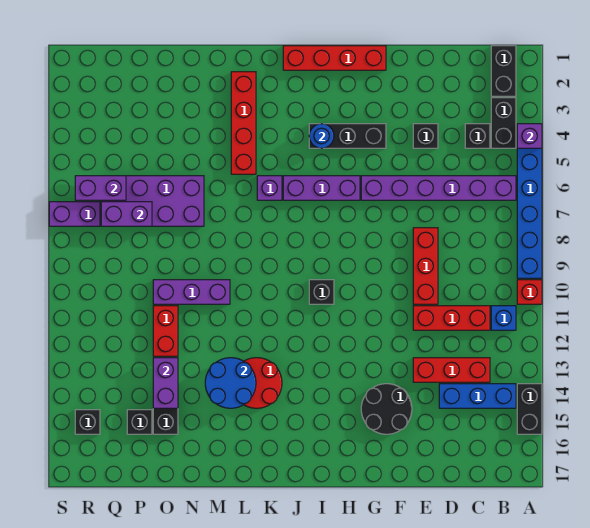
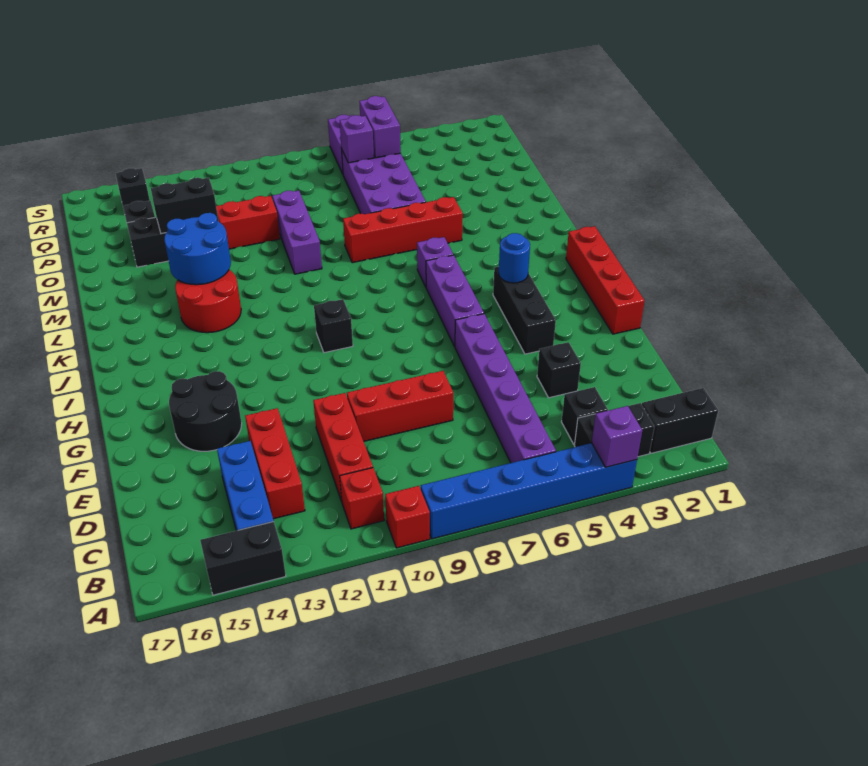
blue 1x1 brick [491,306,516,330] -> red 1x1 brick [340,468,384,529]
red 1x4 brick [231,72,256,174] -> red 1x4 brick moved to [343,197,463,263]
purple 1x2 brick [153,358,178,408] -> black 1x2 brick [151,178,219,234]
purple 1x2 brick [101,202,152,226] -> purple 1x1 brick [340,115,374,163]

